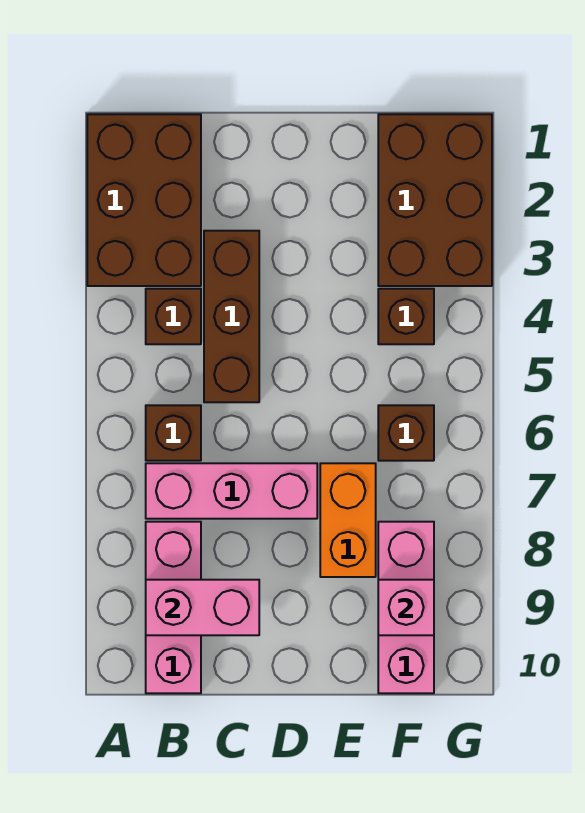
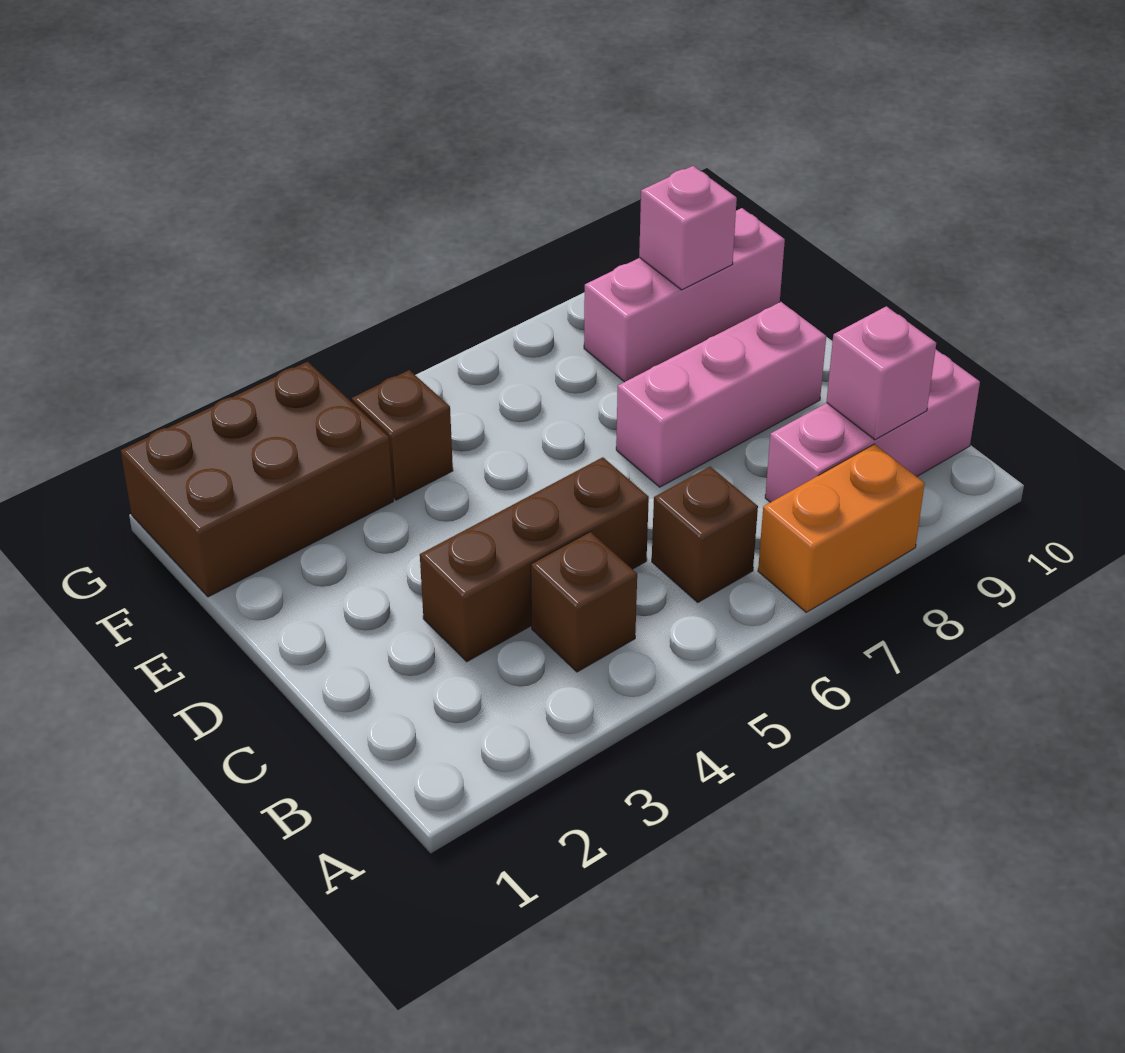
brown 2x3 brick [87,114,201,286] -> none
pink 1x3 brick [146,463,317,519] -> pink 1x3 brick turned to [616,302,826,487]
pink 1x2 brick [146,580,259,635] -> pink 1x1 brick [826,306,936,440]
orange 1x2 brick [320,463,376,577] -> orange 1x2 brick moved to [758,444,925,612]
brown 1x1 brick [378,405,434,461] -> none

